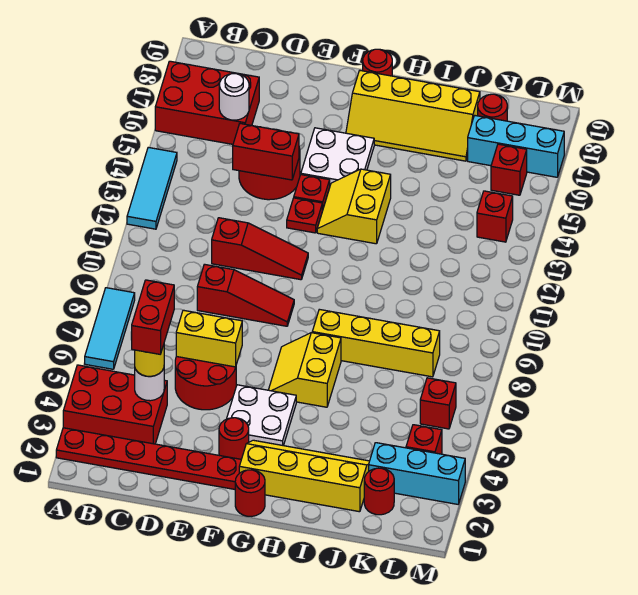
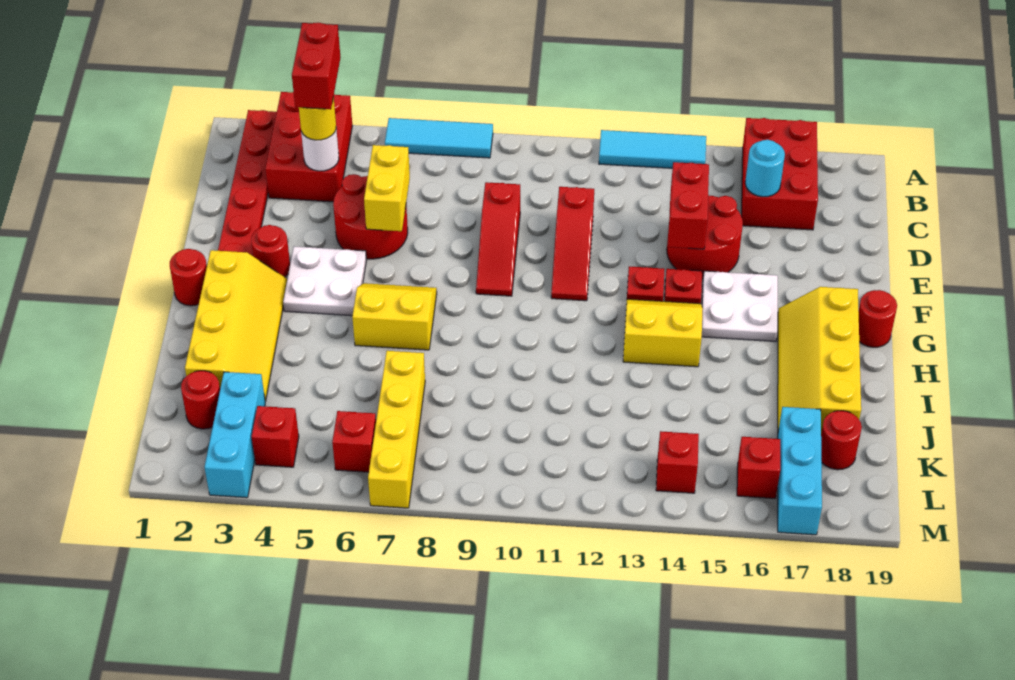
red 1x2 brick [132,280,174,354] -> red 1x2 brick turned to [292,23,340,109]
white 1x1 round brick [219,74,249,120] -> cyan 1x1 round brick [745,140,785,197]
yellow 1x4 brick [312,309,440,377] -> yellow 1x4 brick moved to [368,351,425,508]

